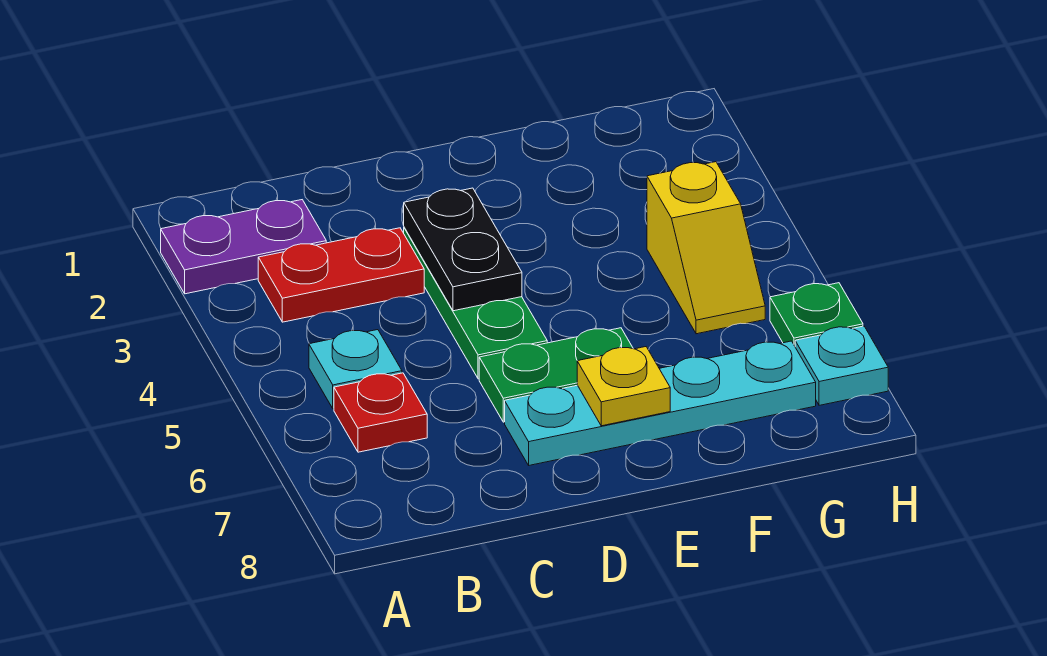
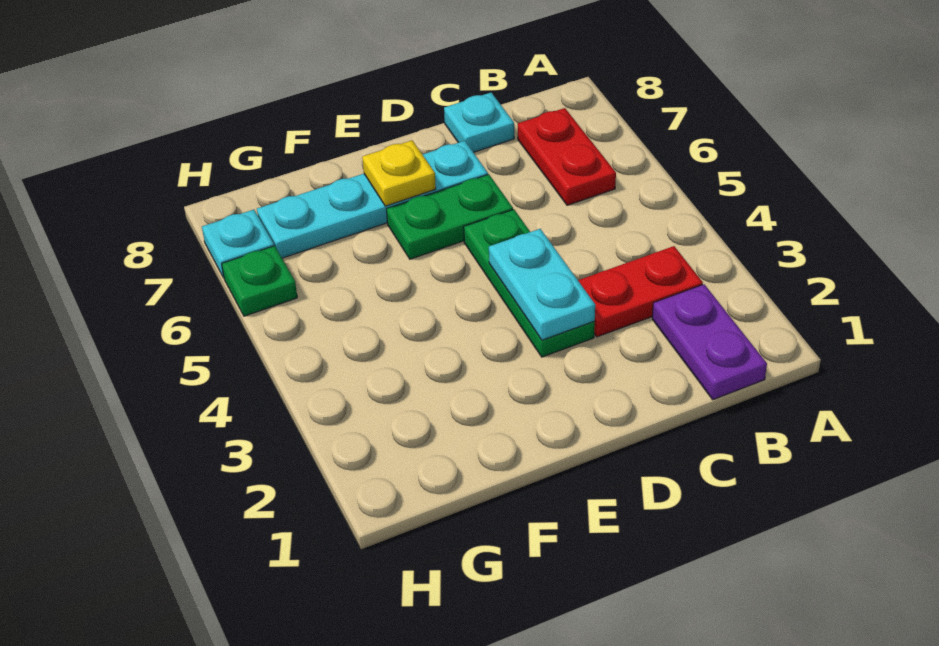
purple 1x2 plate [161,200,326,294] -> purple 1x2 plate turned to [652,284,767,400]
cyan 1x1 plate [309,330,402,409] -> cyan 1x1 plate moved to [444,93,514,152]
red 1x1 plate [334,373,427,452] -> red 1x2 plate [518,108,616,205]
black 1x2 plate [404,188,522,311] -> cyan 1x2 plate [489,229,595,340]
yellow 1x2 slope [647,162,765,334] -> none

